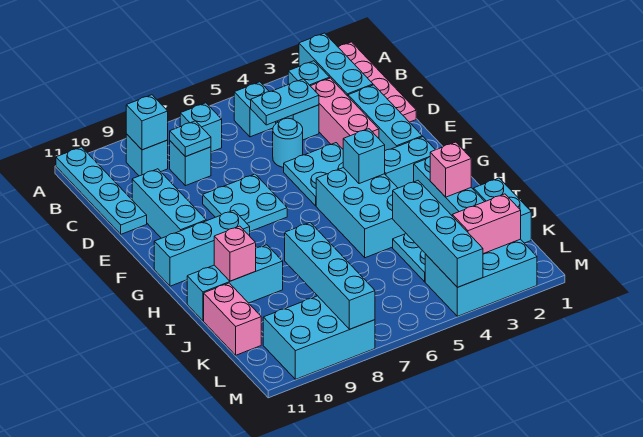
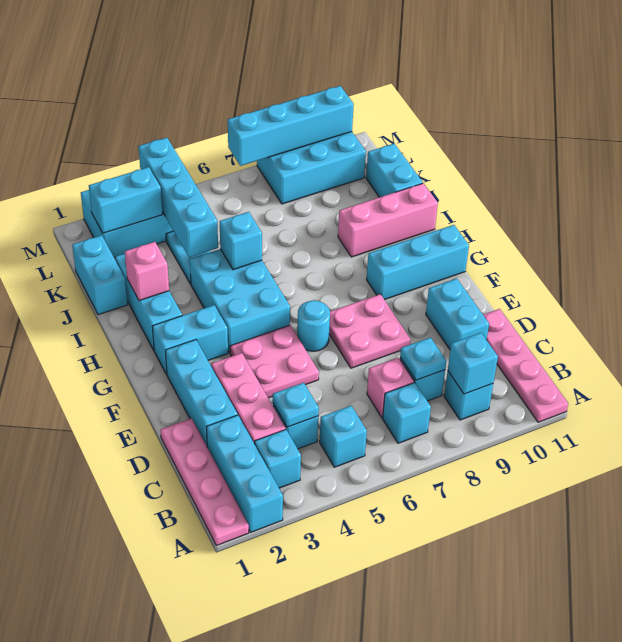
cyan 1x4 plate [56,147,147,234] -> pink 1x4 plate [483,309,568,422]
cyan 1x2 plate [251,79,319,125] -> cyan 1x1 plate [273,383,319,427]
cyan 1x1 round brick [273,118,303,167] -> cyan 1x1 round brick moved to [297,300,330,351]
cyan 1x3 brick [132,169,206,238] -> cyan 1x2 brick [426,279,489,349]
cyan 2x2 plate [284,143,344,206] -> pink 2x2 plate [230,325,319,398]
cyan 2x2 plate [203,174,287,231] -> pink 2x2 plate [329,294,411,368]
cyan 1x1 brick [343,129,385,184] -> cyan 1x1 brick moved to [220,212,262,270]
cyan 1x3 brick [187,245,283,321] -> pink 1x3 brick [338,183,438,257]
pink 1x1 brick [214,226,256,281] -> pink 1x1 brick moved to [367,358,414,418]
cyan 1x4 brick [285,223,375,329] -> cyan 1x4 brick turned to [228,86,354,166]
pink 1x2 brick [204,283,261,355] -> cyan 1x2 brick [366,144,423,197]
pink 1x2 brick [452,194,521,254] -> cyan 1x2 brick [89,167,163,233]

